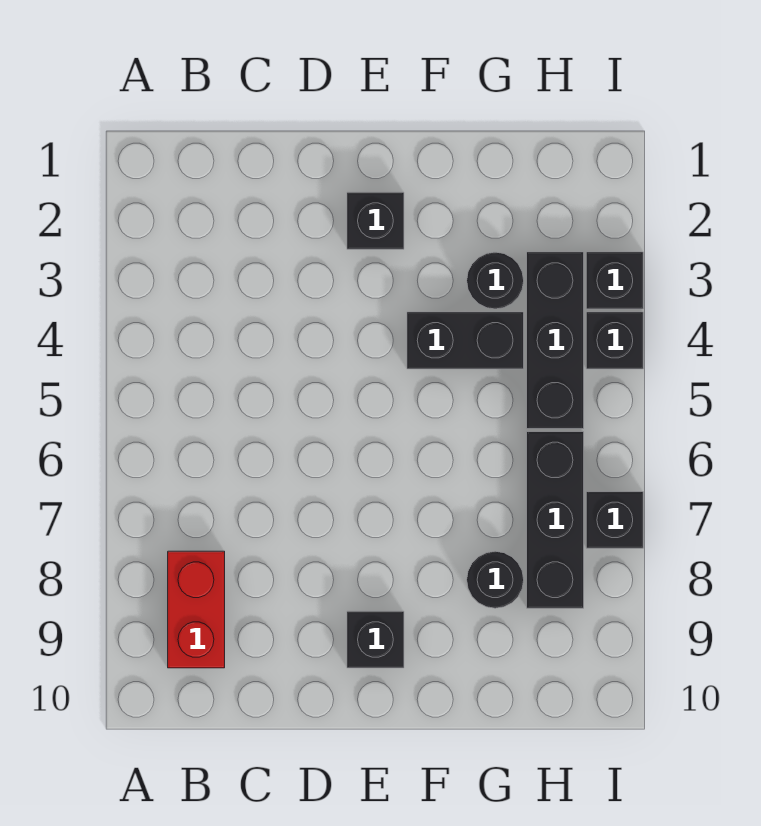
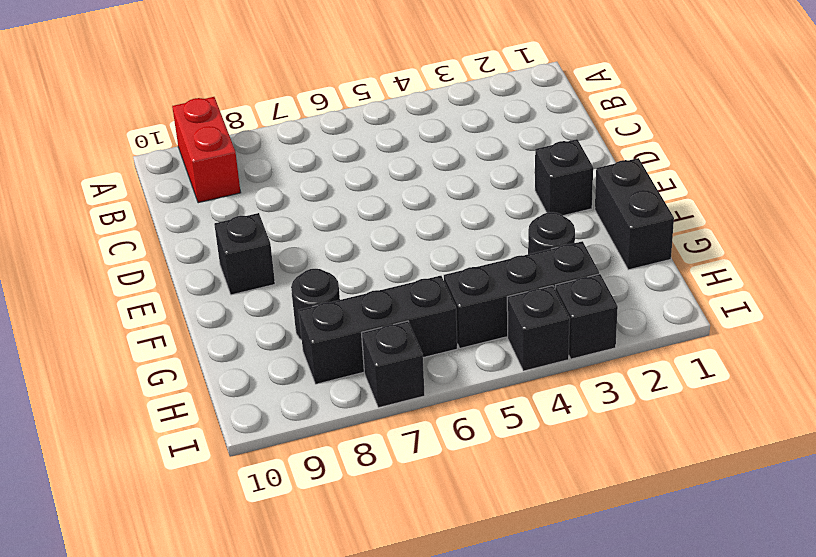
red 1x2 brick [168,551,225,668] -> red 1x2 brick turned to [172,97,241,203]
black 1x2 brick [407,312,524,369] -> black 1x2 brick moved to [595,158,674,270]

